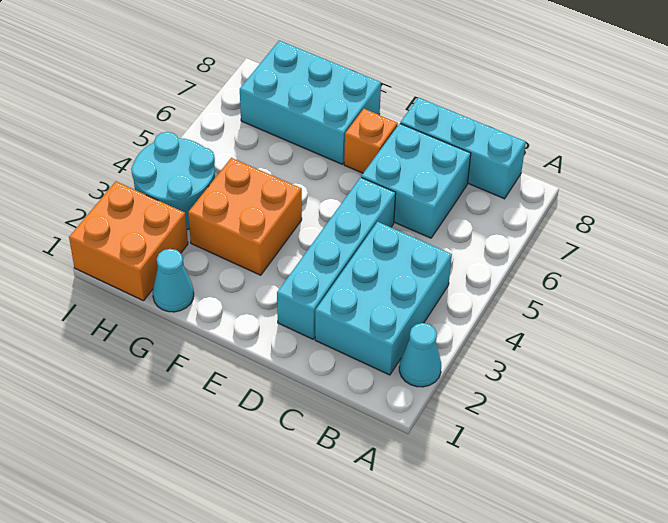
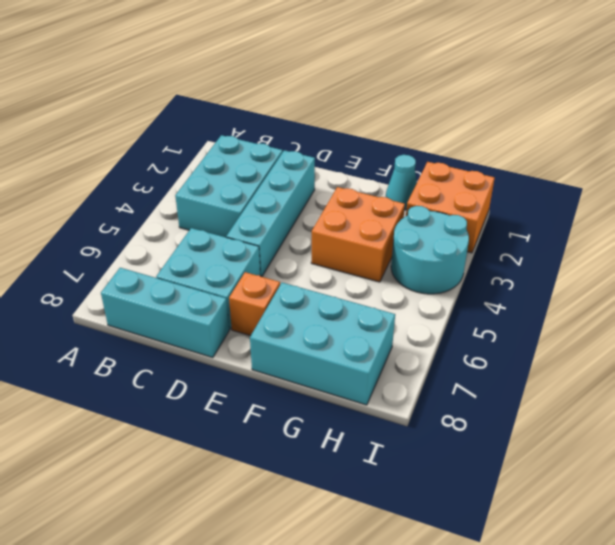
cyan 1x1 cone [399,323,441,387] -> none

